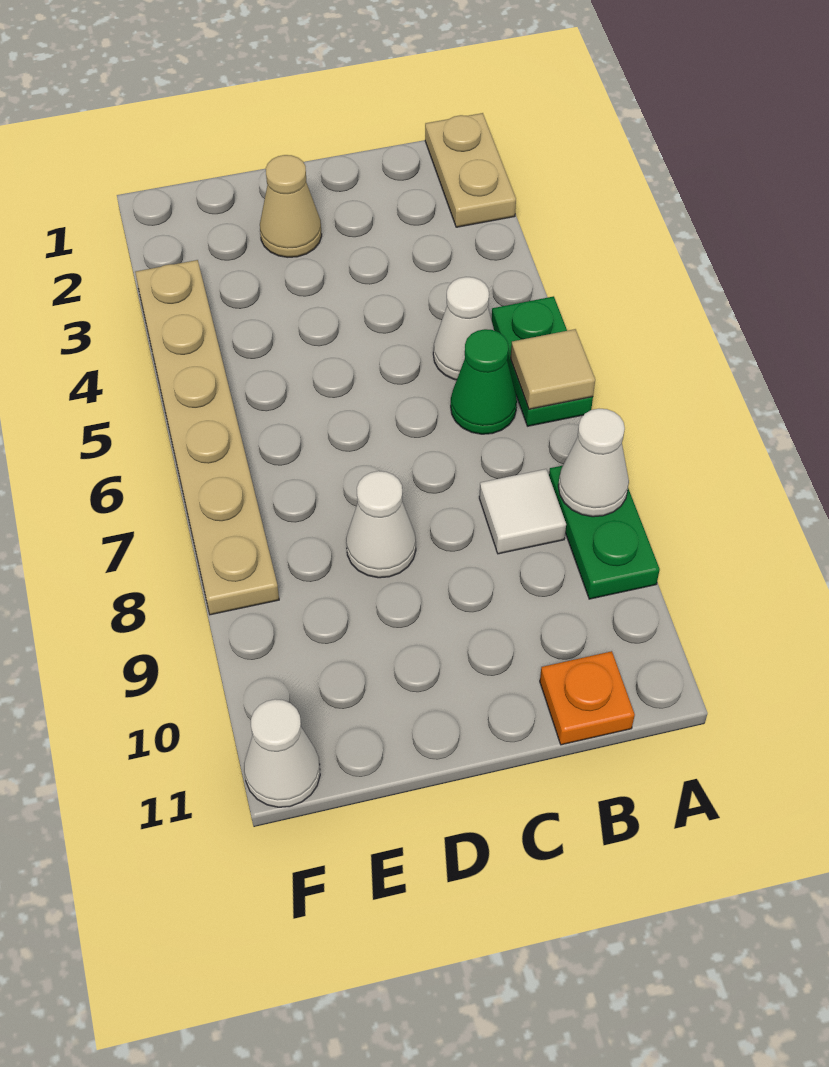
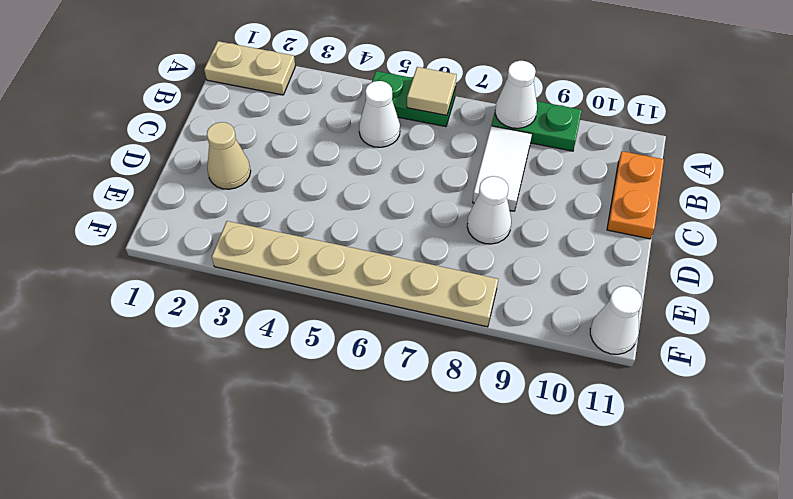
green 1x1 cone [451,329,517,434] -> none
white 1x1 tile [479,469,566,554] -> white 1x2 tile [473,126,532,211]
orange 1x1 plate [540,651,635,745] -> orange 1x2 plate [607,151,664,239]

